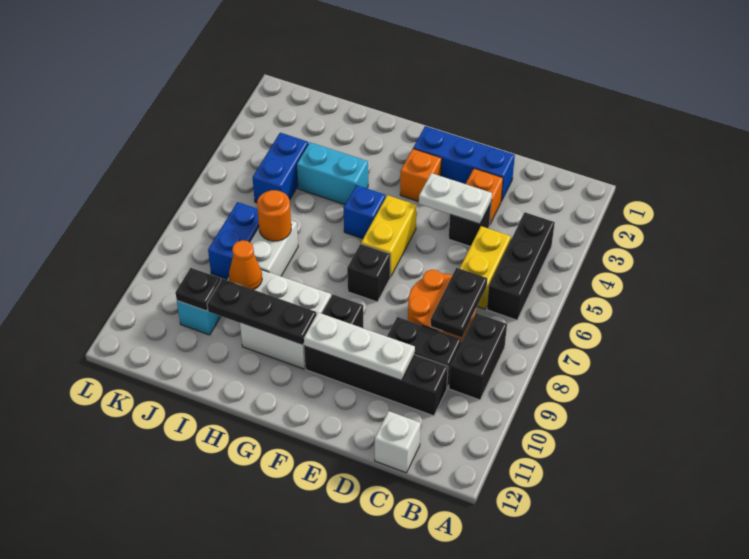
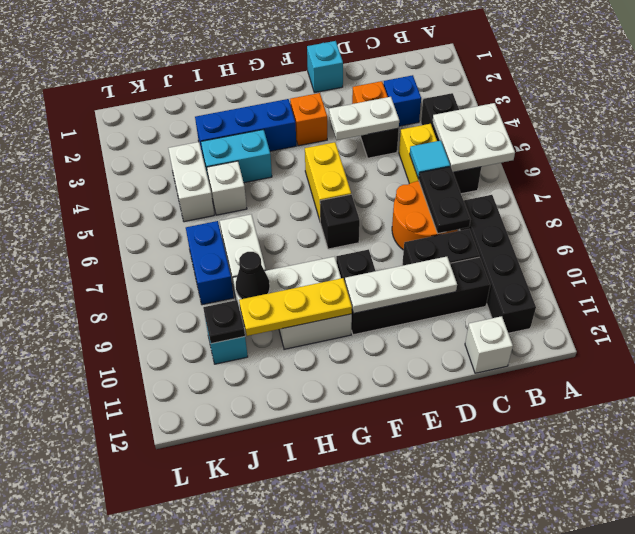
none -> white 2x2 plate [432,103,515,172]
black 1x2 brick [449,313,507,400] -> black 1x4 brick [460,195,536,333]
none -> cyan 1x1 tile [410,141,450,179]
blue 1x3 brick [413,126,515,201] -> blue 1x3 brick moved to [195,99,296,155]
none -> cyan 1x1 brick [307,41,343,93]
blue 1x1 brick [344,185,386,239] -> blue 1x1 brick moved to [383,75,421,126]
black 1x3 plate [207,279,316,345] -> yellow 1x3 plate [239,278,352,336]
none -> white 1x1 brick [207,161,247,215]
orange 1x1 round brick [257,190,291,241] -> none
orange 1x1 cone [229,240,262,290] -> black 1x1 cone [236,252,270,299]
blue 1x2 brick [253,133,308,203] -> white 1x2 brick [168,142,214,222]

